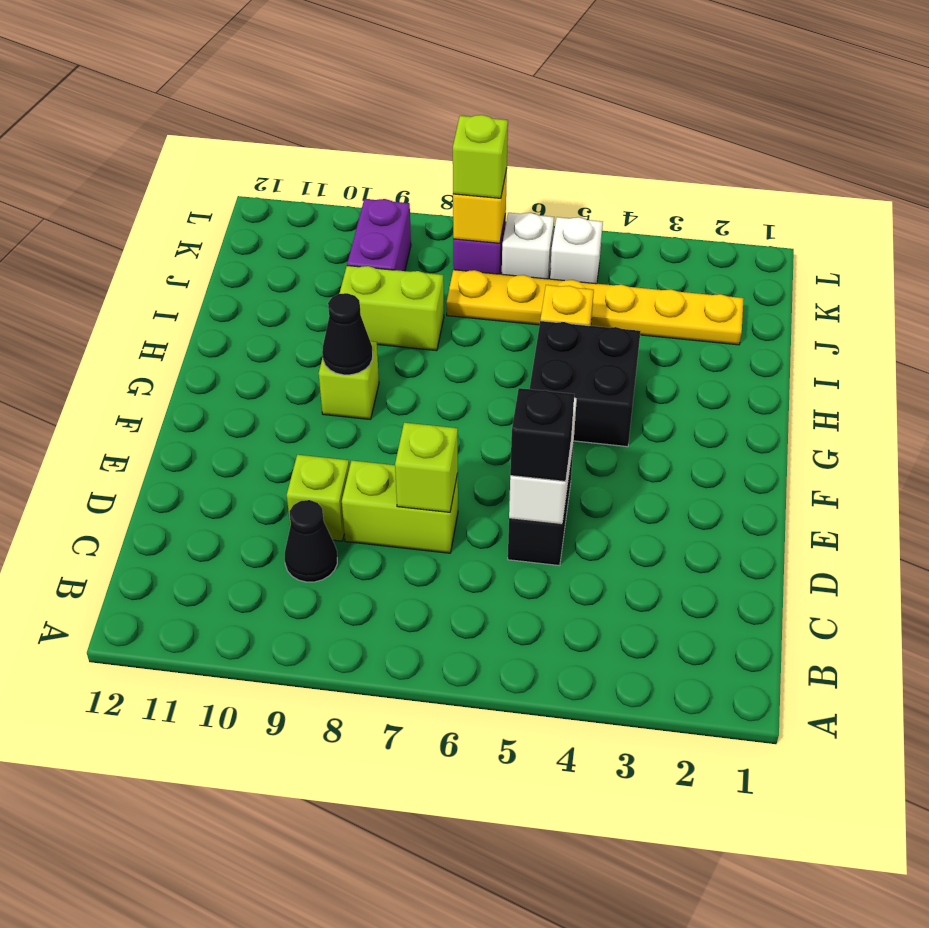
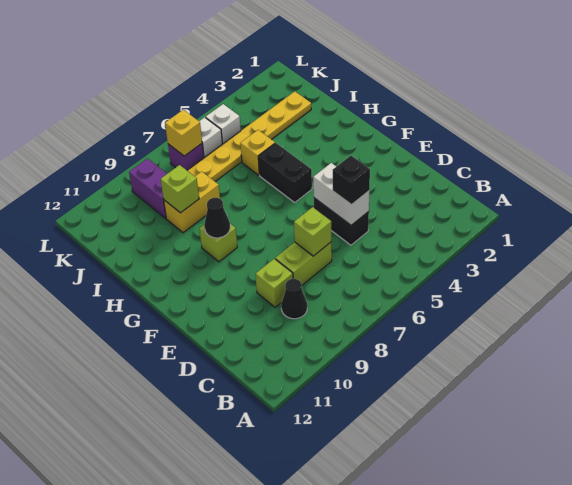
black 2x2 brick [530,321,641,447] -> black 1x2 brick [258,143,312,202]
lime 1x2 brick [339,266,444,351] -> yellow 1x2 brick [164,171,220,233]
lime 1x1 brick [453,115,508,198] -> lime 1x1 brick moved to [161,165,199,213]

